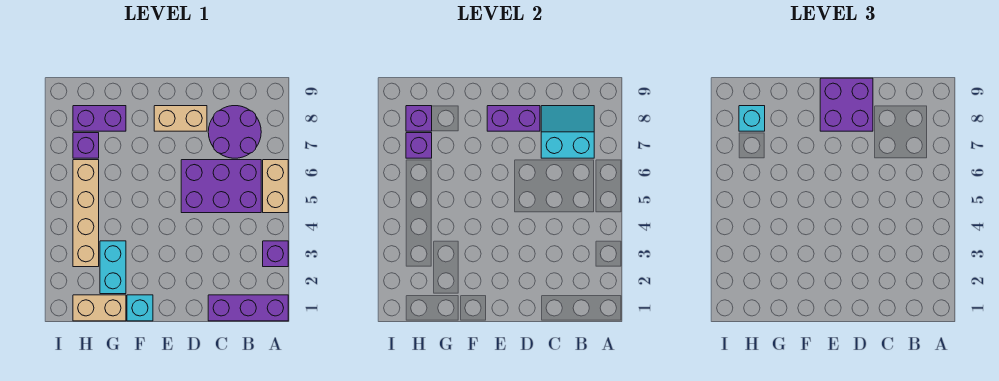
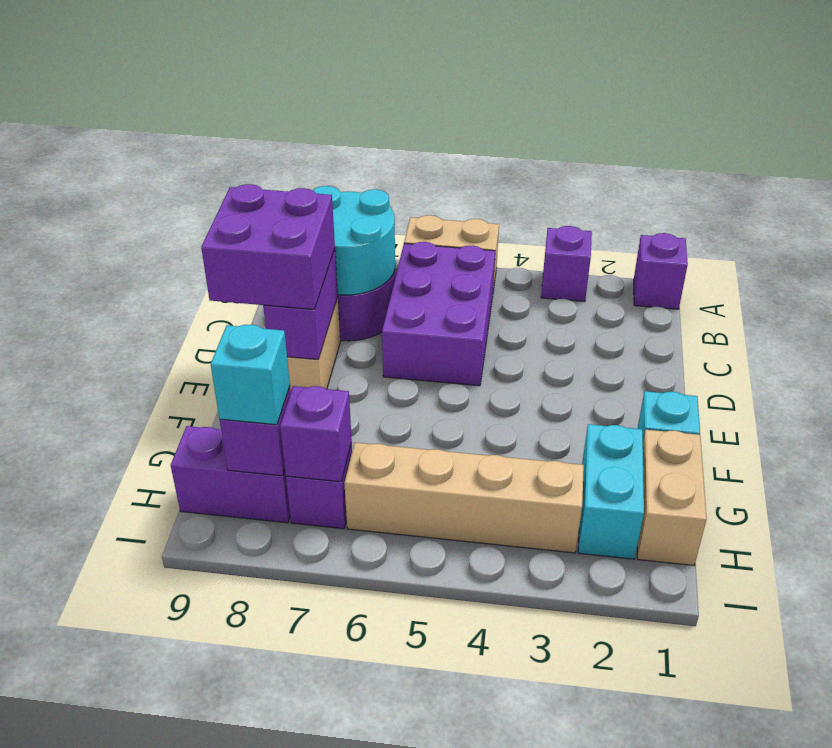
purple 1x3 brick [208,295,288,321] -> purple 1x1 brick [634,233,688,309]
cyan 2x2 slope [541,106,594,158] -> cyan 2x2 round brick [313,186,395,295]
cyan 1x2 brick [100,241,126,294] -> cyan 1x2 brick turned to [578,424,644,559]
purple 1x2 brick [73,106,126,131] -> purple 1x2 brick turned to [171,426,290,523]

